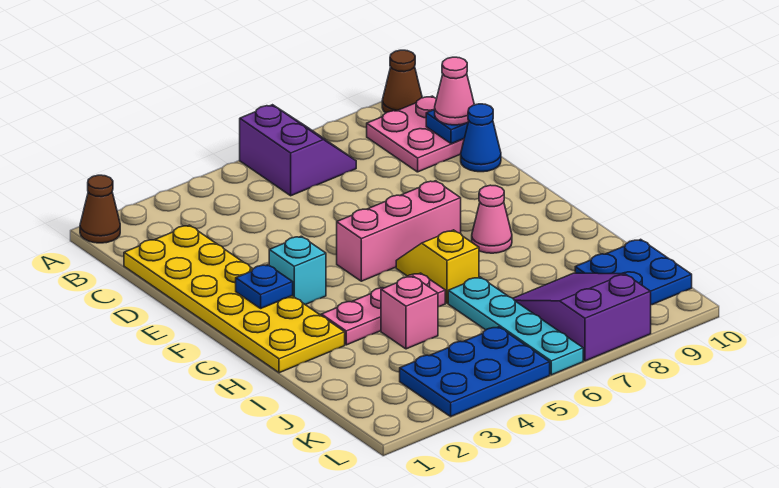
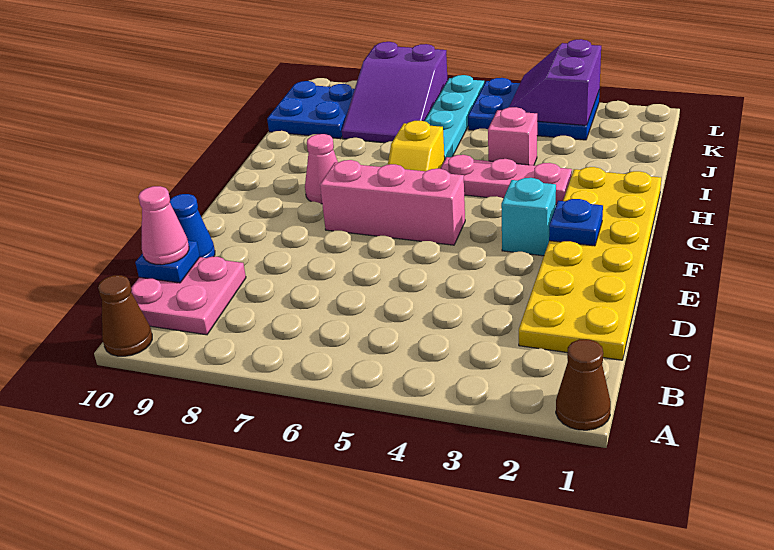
purple 2x2 slope [240,105,356,196] -> purple 2x2 slope moved to [509,39,601,125]

